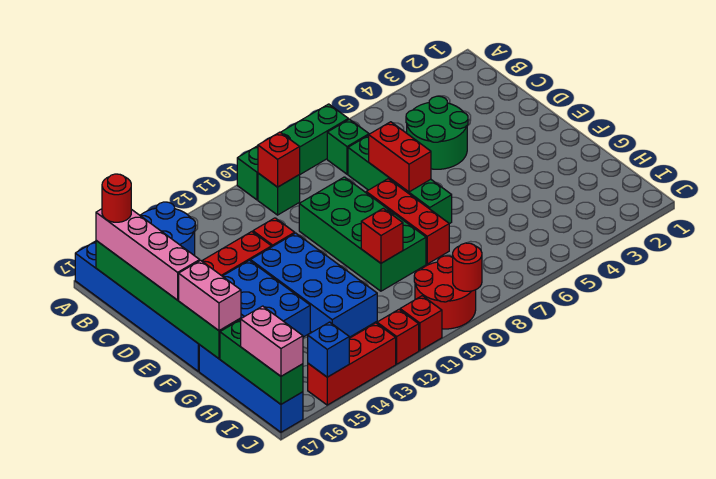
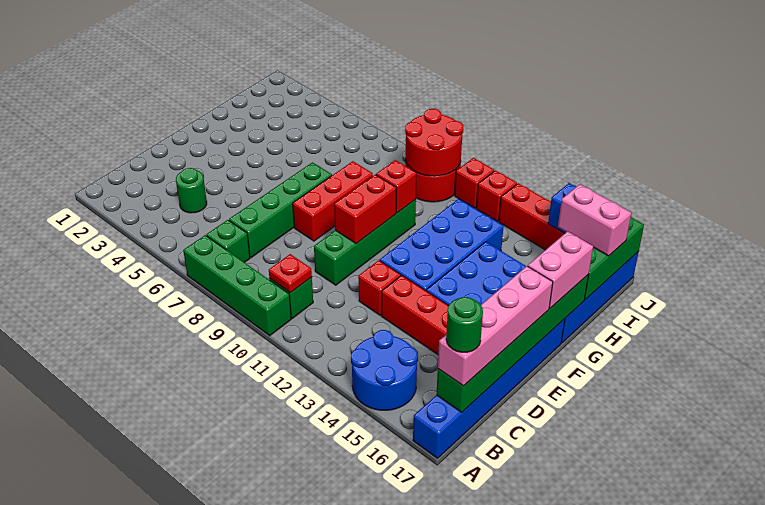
red 1x1 brick [258,132,300,187] -> red 1x1 plate [269,254,312,293]
red 1x1 round brick [102,174,131,222] -> green 1x1 round brick [446,297,483,352]
green 2x2 round brick [406,96,468,169] -> green 1x1 round brick [176,168,207,213]
red 1x2 brick [369,122,431,192] -> red 1x2 brick moved to [334,175,396,244]
green 2x4 brick [299,177,426,291] -> green 1x4 brick [314,199,416,285]
pink 1x2 brick [241,306,303,376] -> pink 1x2 brick turned to [558,184,631,256]
red 1x1 round brick [453,243,482,291] -> red 2x2 round brick [405,109,463,176]

